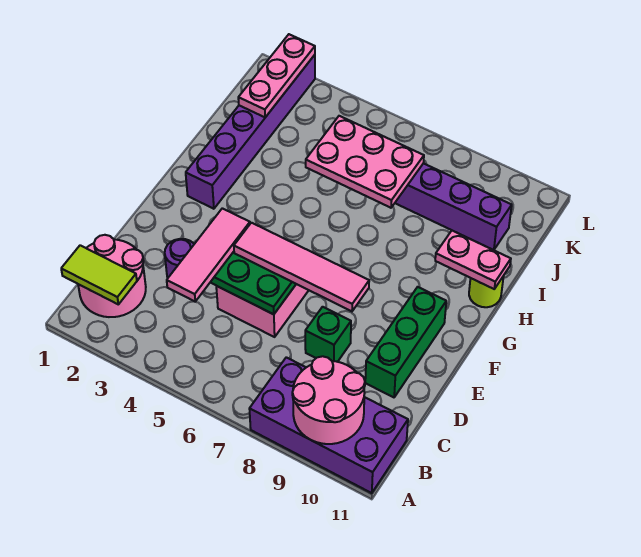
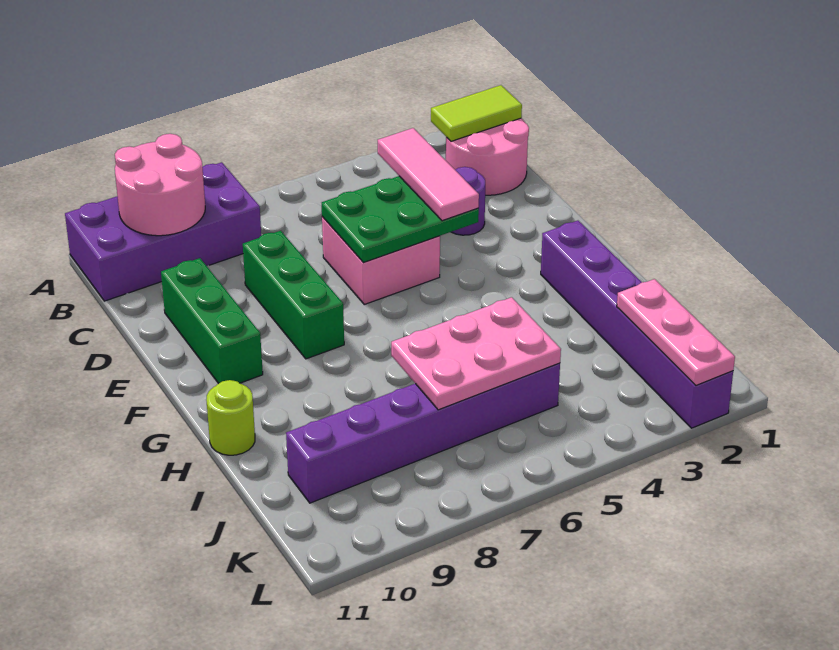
green 1x1 brick [305,307,351,362] -> green 1x3 brick [243,231,344,359]
pink 1x4 tile [234,223,369,311] -> none
pink 1x2 plate [435,231,511,289] -> none

